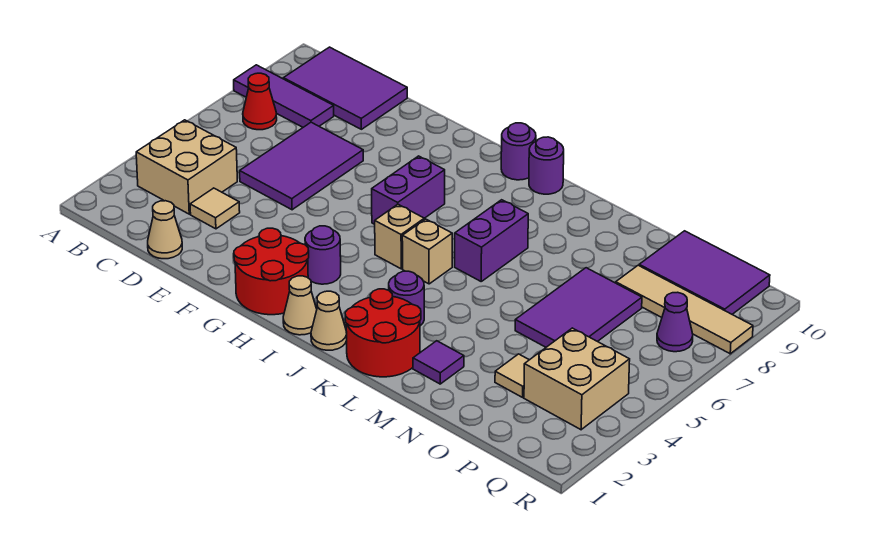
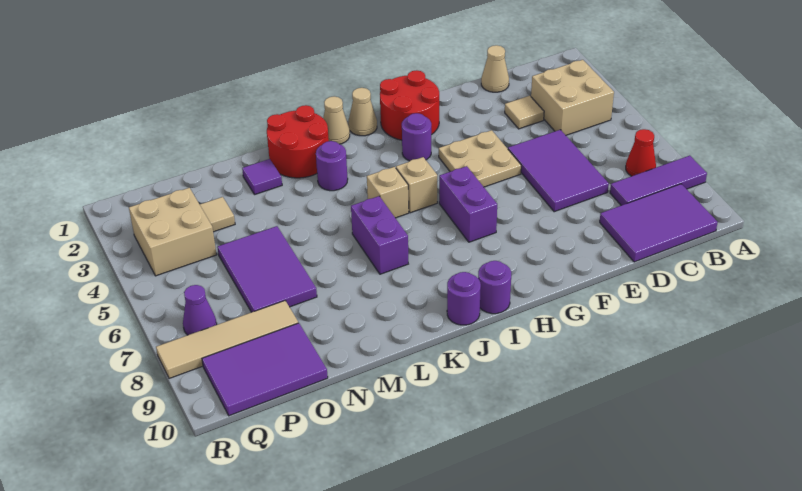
none -> tan 2x2 plate [439,130,521,187]

